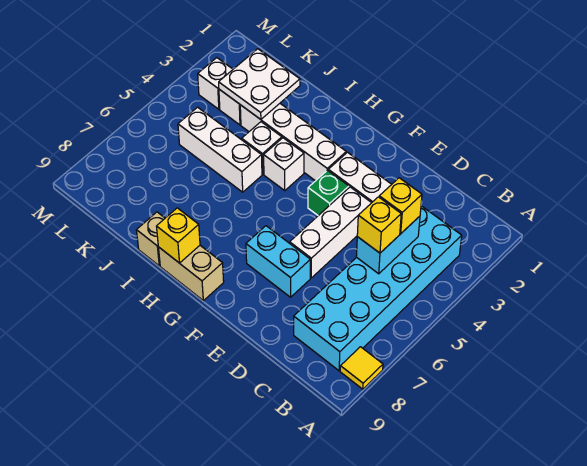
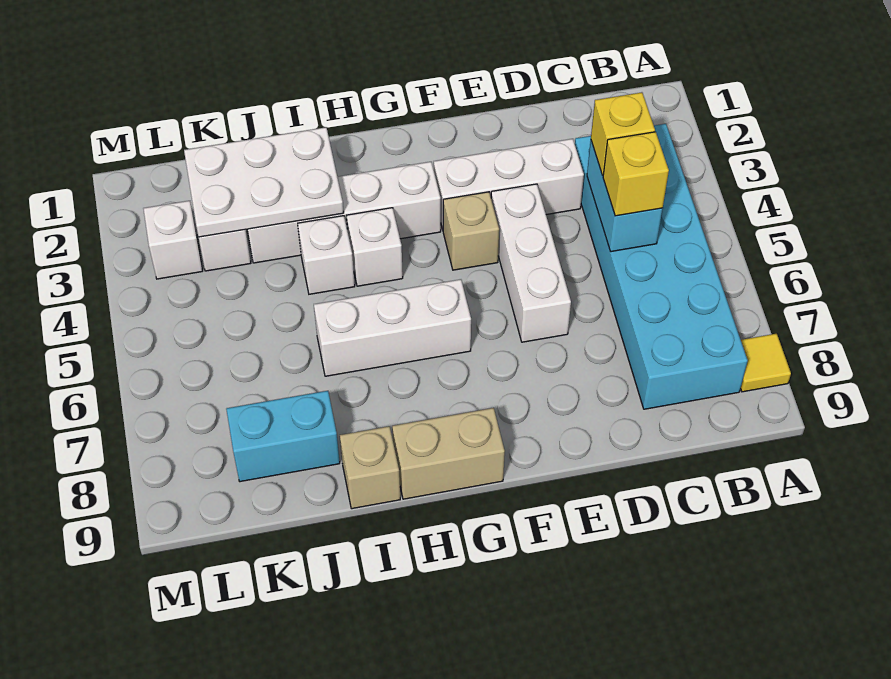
cyan 1x2 brick [246,226,310,297] -> cyan 1x2 brick moved to [226,391,340,482]
green 1x1 brick [308,170,349,216] -> tan 1x1 brick [443,192,499,270]
yellow 1x1 brick [156,208,200,263] -> none
white 1x3 brick [178,107,262,192] -> white 1x3 brick moved to [314,279,471,376]
white 2x2 plate [219,49,300,119] -> white 2x3 plate [184,127,344,237]

